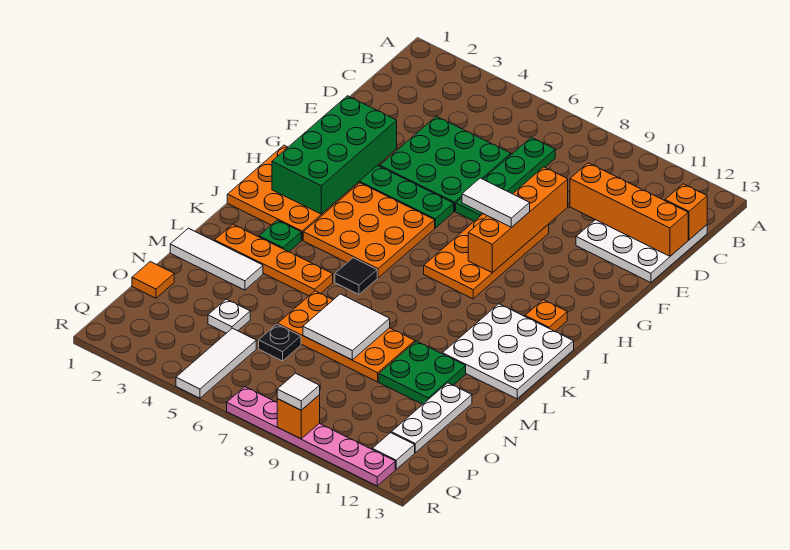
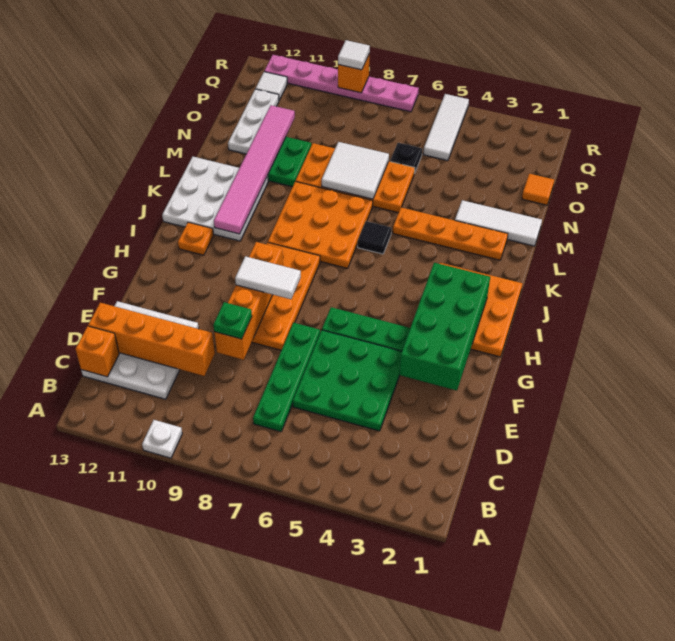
orange 3x3 plate [303,183,435,278] -> orange 3x3 plate moved to [268,181,373,268]
none -> pink 1x6 tile [214,105,295,234]
green 1x1 plate [259,220,301,252] -> green 1x1 plate moved to [213,302,252,339]
white 1x1 plate [208,299,250,333] -> white 1x1 plate moved to [142,420,182,458]

